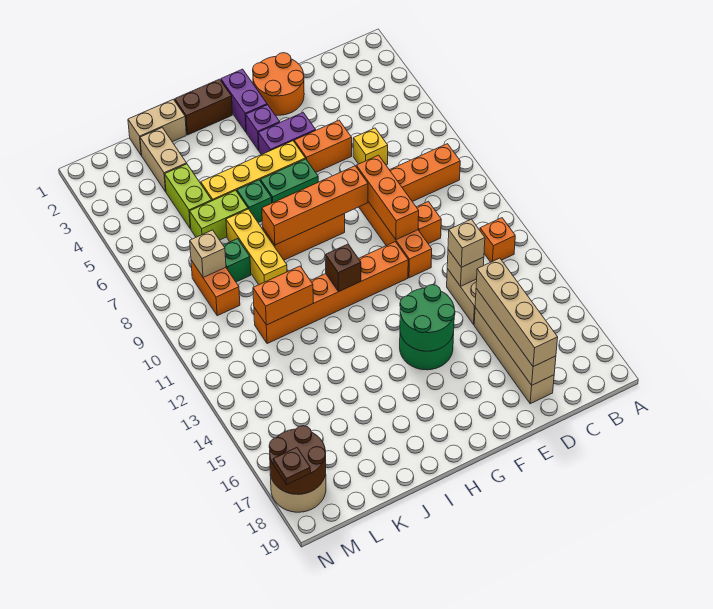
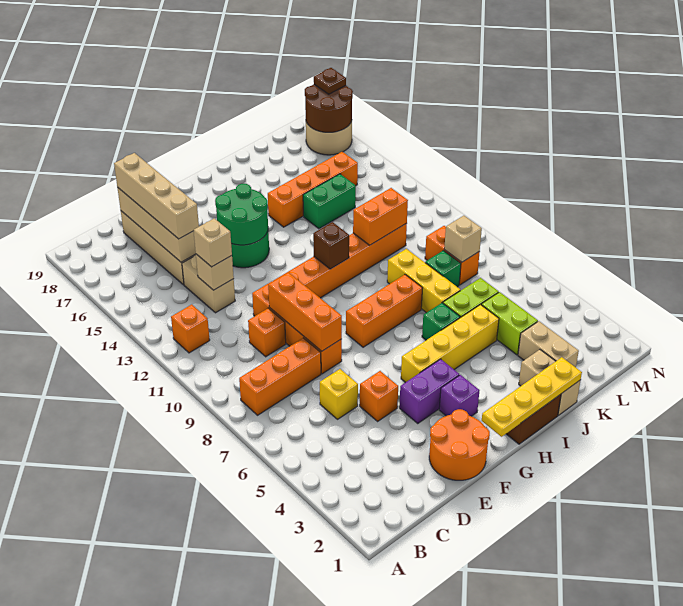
orange 1x2 brick [294,120,352,172] -> orange 1x1 brick [360,371,398,421]
orange 1x4 brick [262,166,368,245] -> orange 1x4 brick moved to [268,152,358,227]
purple 1x2 brick [221,69,267,132] -> none
none -> yellow 1x4 plate [482,357,582,437]
green 1x2 brick [260,159,318,203] -> green 1x2 brick moved to [303,174,356,229]
tan 1x2 brick [128,99,186,155] -> tan 1x2 brick turned to [519,350,581,415]

